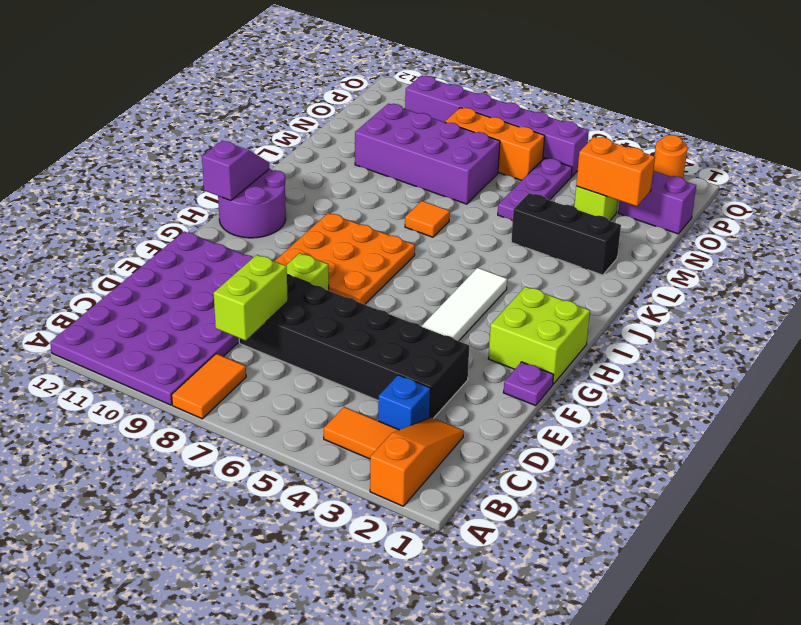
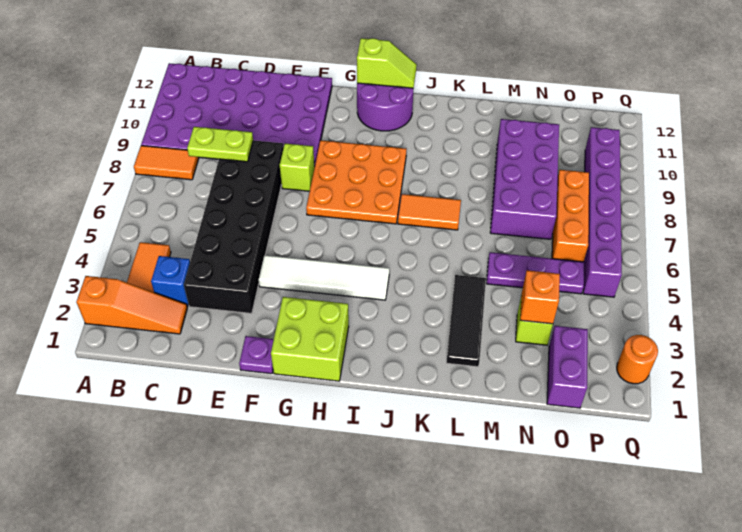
lime 1x2 brick [214,255,288,341] -> lime 1x2 plate [187,127,253,162]
purple 1x2 slope [202,141,269,201] -> lime 1x2 slope [357,38,417,88]
orange 1x1 tile [405,201,450,237] -> orange 1x2 tile [398,194,461,230]
black 1x3 brick [511,193,621,275] -> black 1x3 tile [446,275,486,367]
orange 1x2 brick [576,137,655,206] -> orange 1x1 brick [520,270,560,324]

